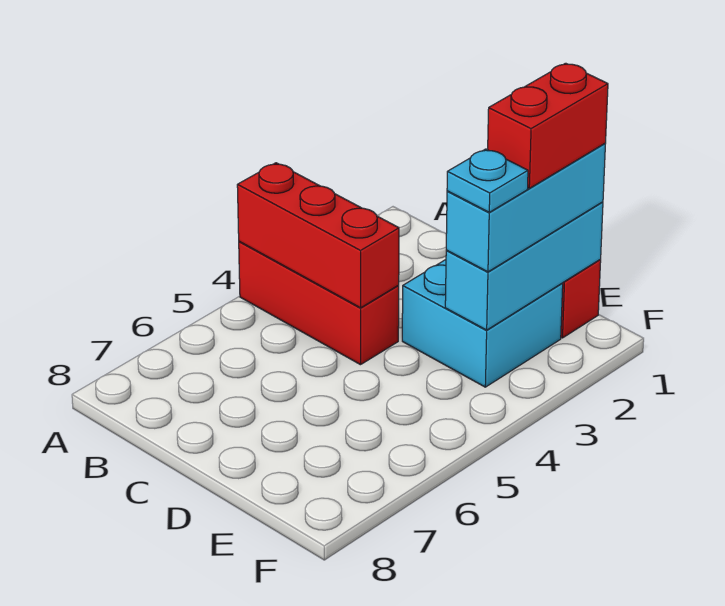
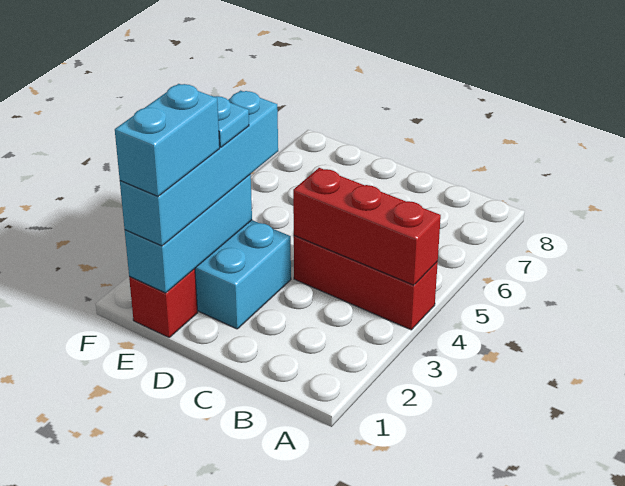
cyan 1x3 brick [446,144,605,272] -> cyan 1x4 brick [120,91,278,246]
red 1x2 brick [488,63,608,188] -> cyan 1x2 brick [115,84,220,196]

